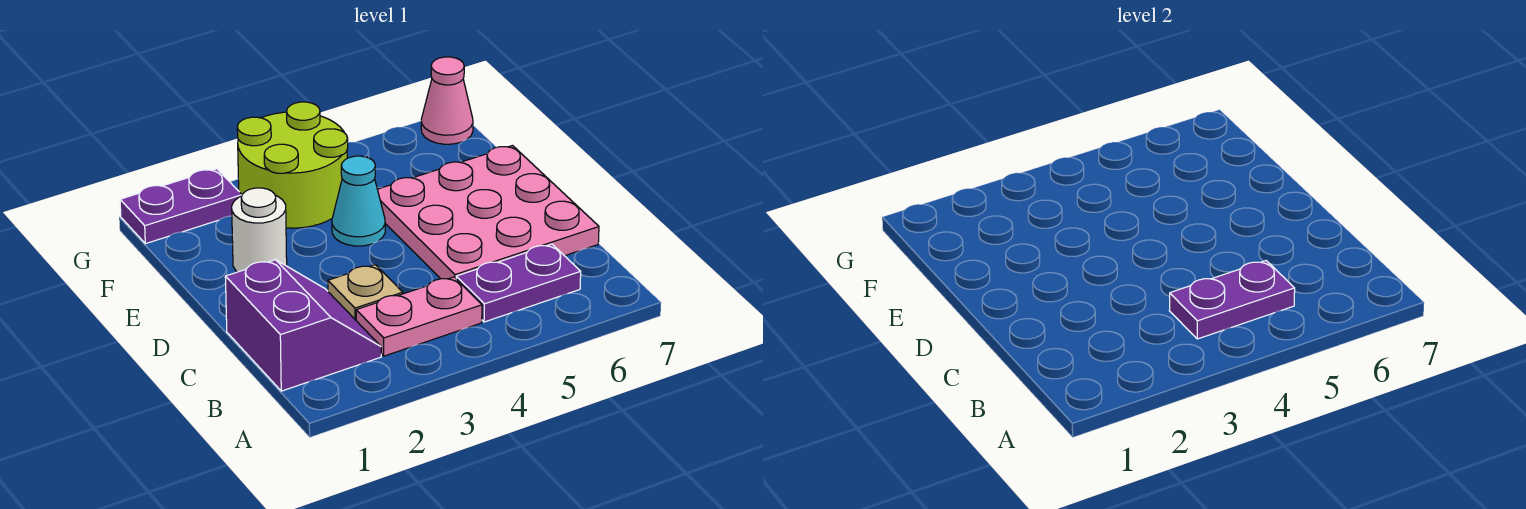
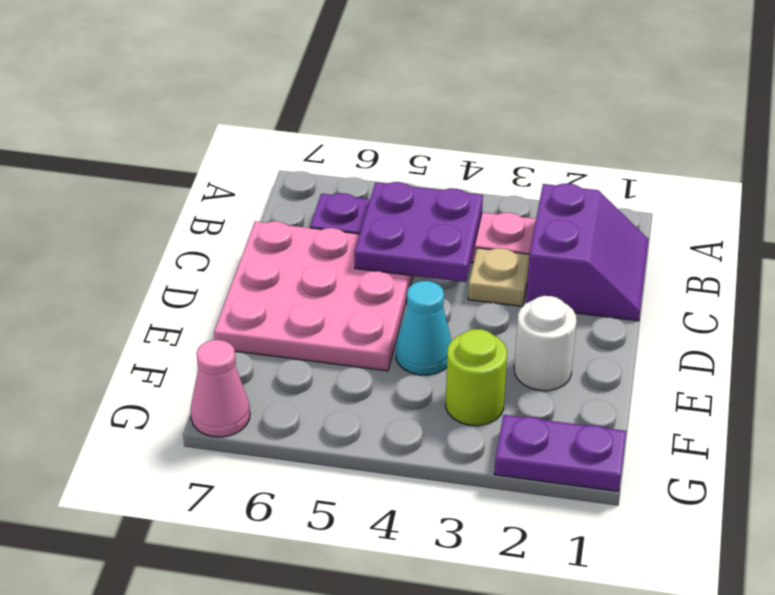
purple 2x2 slope [225,260,381,391] -> purple 2x2 slope turned to [526,184,649,321]
purple 1x2 plate [1169,261,1295,339] -> purple 2x2 plate [355,182,483,282]
lime 2x2 round brick [237,102,348,228] -> lime 1x1 round brick [446,329,507,426]

